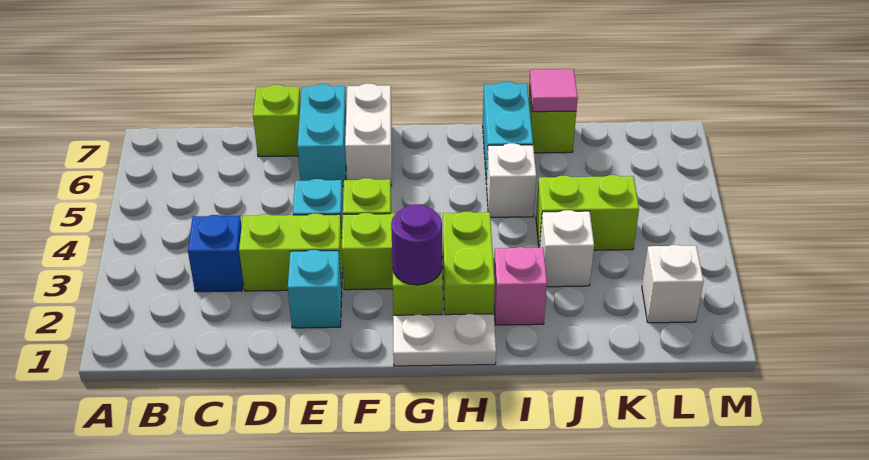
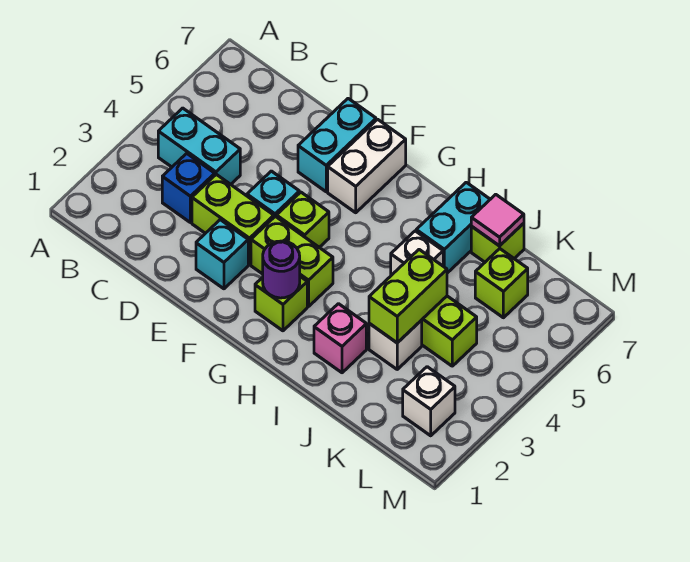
none -> cyan 1x2 brick [158,108,240,184]
lime 1x1 brick [253,85,301,157] -> lime 1x1 brick moved to [475,249,528,318]
white 1x2 plate [393,314,496,366] -> none
lime 1x2 brick [442,212,495,315] -> lime 1x2 brick moved to [369,250,447,343]

